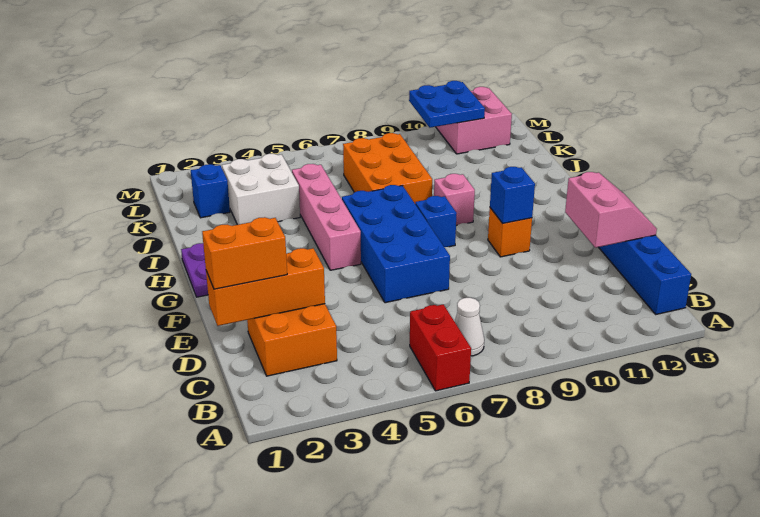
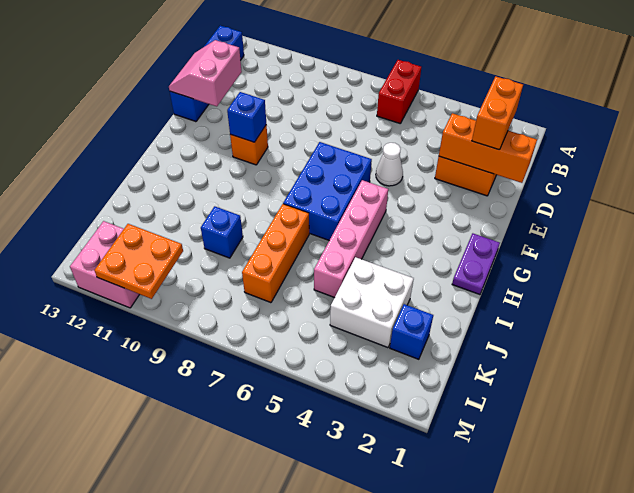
white 1x1 cone [455,298,484,356] -> white 1x1 cone moved to [376,143,403,186]
orange 1x2 brick [202,217,287,289] -> orange 1x2 brick turned to [472,76,523,150]
blue 2x4 brick [342,185,450,303] -> blue 2x3 brick [283,142,372,240]
blue 1x1 brick [415,196,457,247] -> blue 1x1 brick moved to [201,206,243,258]
pink 1x1 brick [434,174,475,225] -> none
orange 2x3 brick [343,133,432,203] -> orange 1x3 brick [242,204,309,303]
blue 2x2 plate [409,81,485,128] -> orange 2x2 plate [94,224,183,299]

